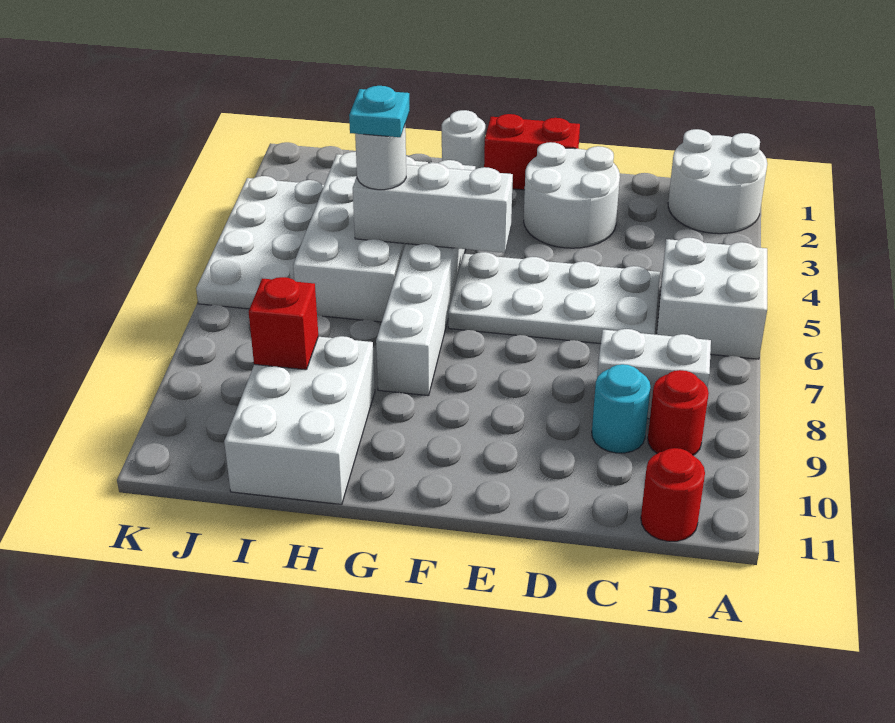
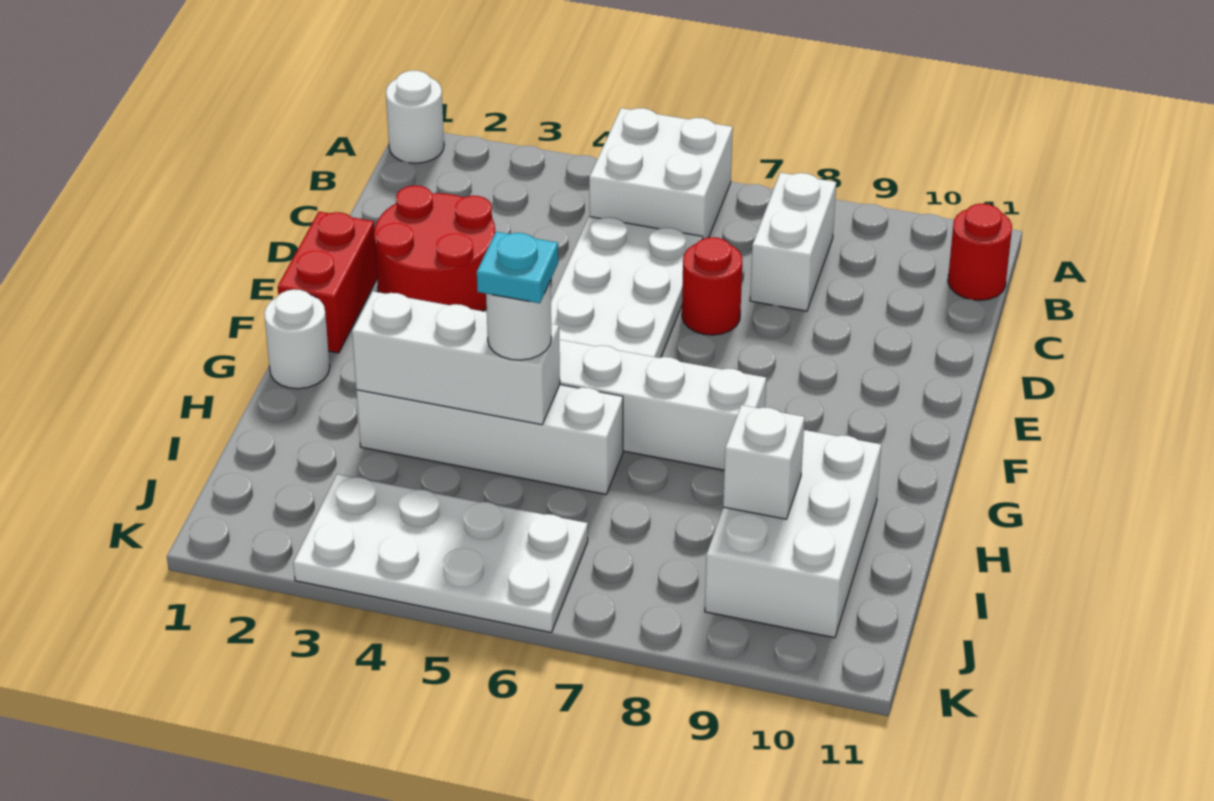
white 2x2 round brick [668,129,767,234] -> white 1x1 round brick [386,71,444,163]
red 1x1 round brick [648,370,709,455] -> red 1x1 round brick moved to [682,237,743,335]
cyan 1x1 round brick [592,364,651,453] -> none
white 2x2 round brick [524,142,620,248] -> red 2x2 round brick [374,186,495,311]
white 1x3 brick [353,163,513,253] -> white 1x3 brick turned to [352,291,560,425]
white 2x4 brick [293,152,428,322] -> white 1x4 brick [356,385,623,494]
white 2x3 brick [224,336,375,504] -> white 2x3 brick turned to [705,430,881,638]
red 1x1 brick [249,277,318,370] -> white 1x1 brick [723,405,805,519]

